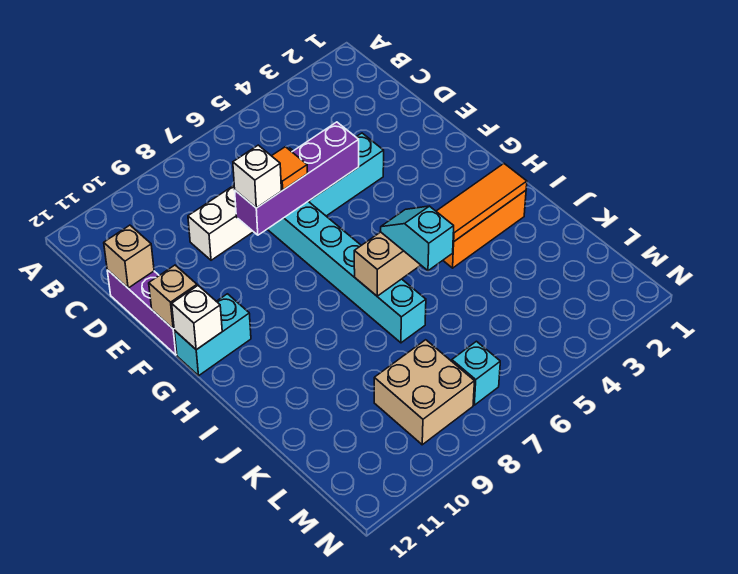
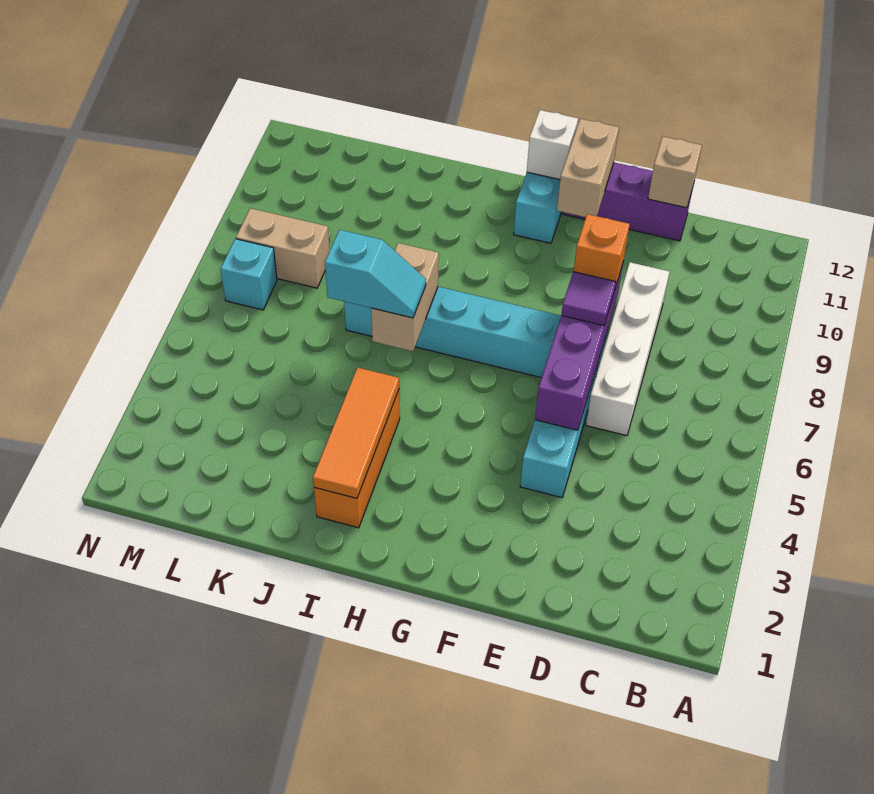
orange 1x1 tile [272,147,308,190] -> purple 1x1 tile [561,272,616,326]
white 1x1 brick [233,145,281,208] -> orange 1x1 brick [573,214,630,288]
tan 1x1 brick [149,265,197,329] -> tan 1x2 brick [557,119,619,217]
tan 2x2 brick [374,340,475,445] -> tan 1x2 brick [236,208,330,288]

